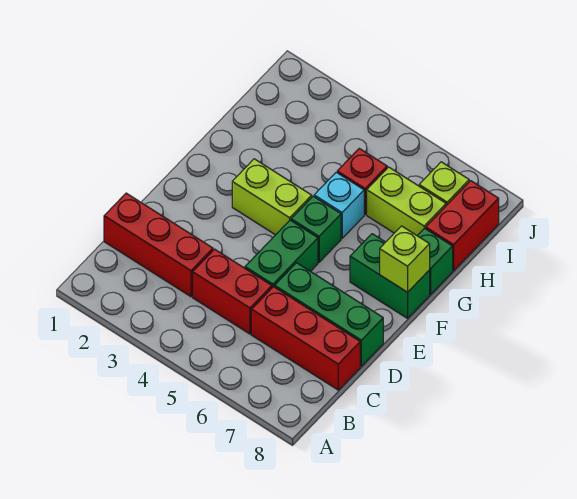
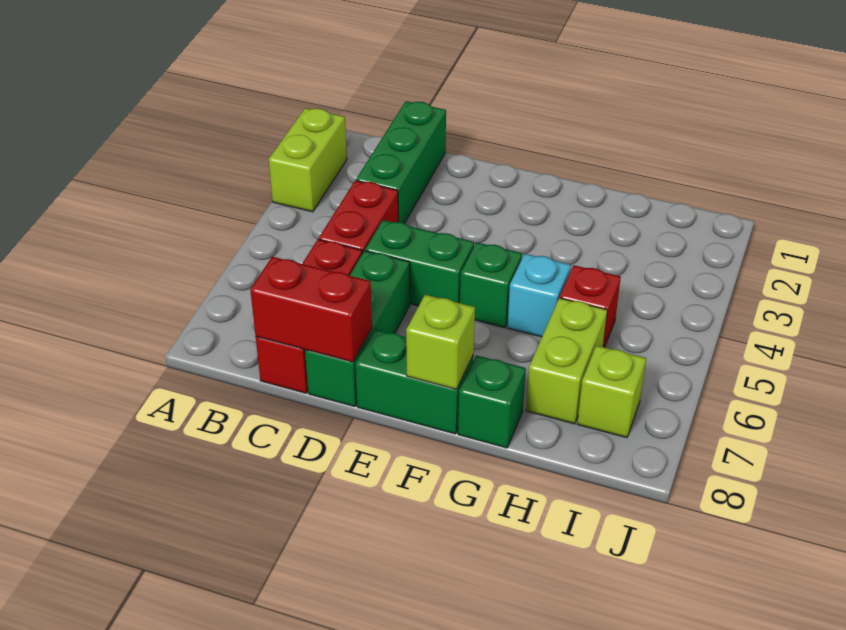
red 1x3 brick [104,193,213,297] -> green 1x3 brick [356,101,446,223]
lime 1x2 brick [232,159,312,235] -> lime 1x2 brick moved to [269,108,347,212]
green 1x2 brick [350,234,430,318] -> green 1x2 brick turned to [356,329,474,434]
red 1x2 brick [426,181,499,271] -> red 1x2 brick moved to [250,257,372,362]

